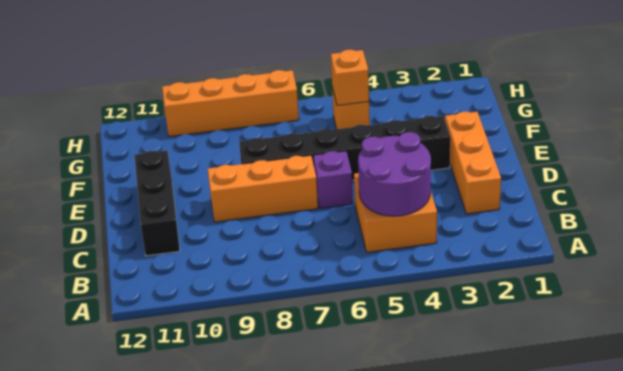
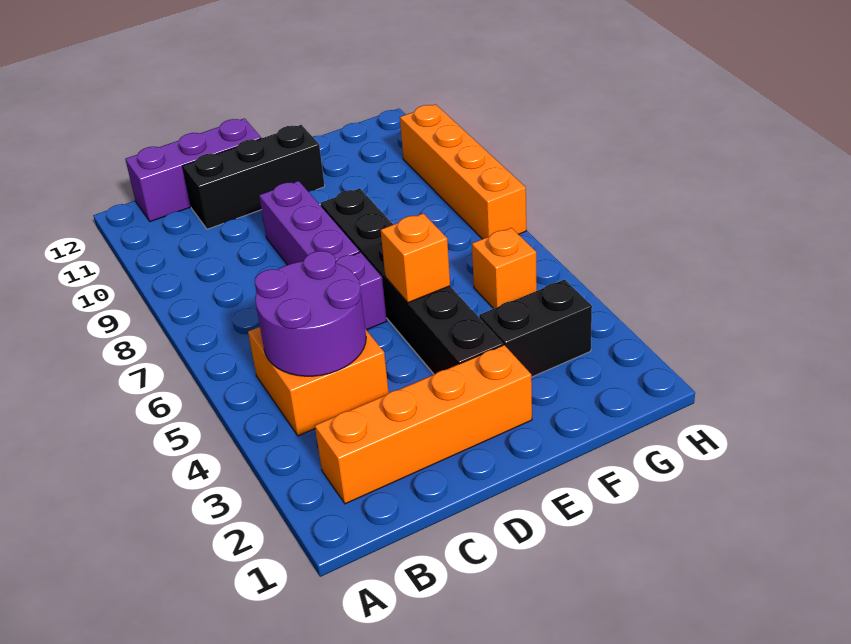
none -> purple 1x3 brick [125,118,261,222]
orange 1x3 brick [445,112,501,214] -> orange 1x4 brick [315,345,532,504]
orange 1x3 brick [208,155,318,222] -> purple 1x3 brick [259,181,360,265]
none -> black 1x2 brick [479,280,592,377]
orange 1x1 brick [331,50,369,106] -> orange 1x1 brick moved to [381,213,450,303]

